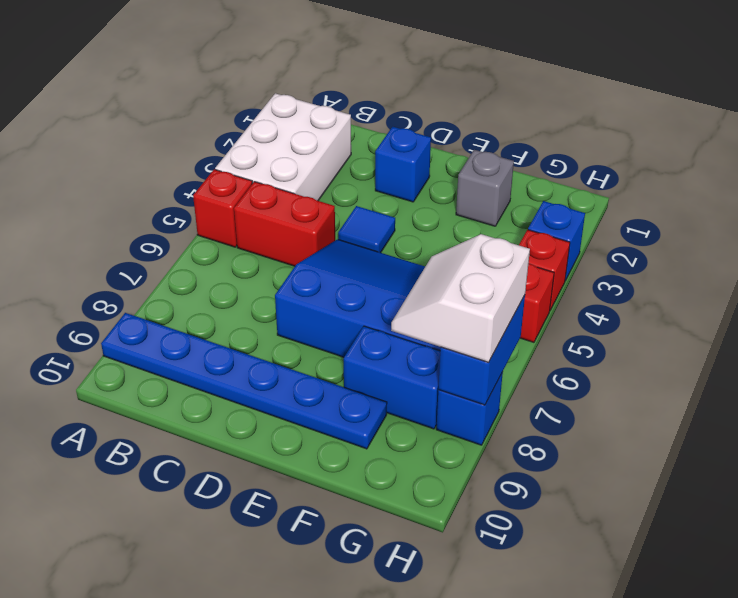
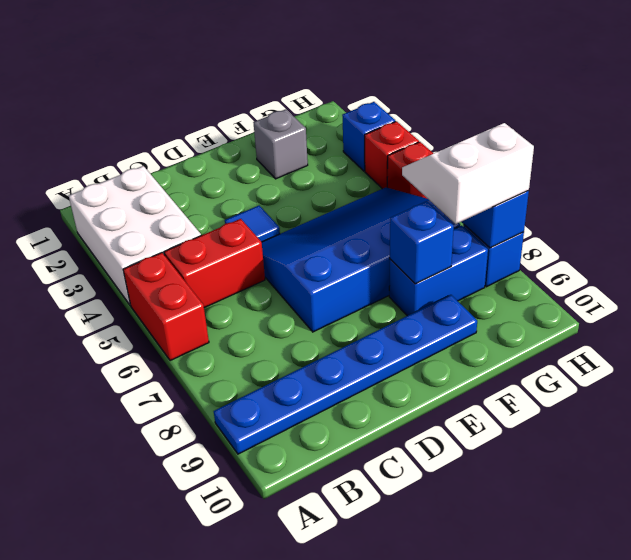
red 1x1 brick [193,169,252,247] -> red 1x2 brick [123,253,209,361]
blue 1x1 brick [375,127,431,202] -> blue 1x1 brick moved to [390,201,454,284]
white 2x2 slope [391,234,530,362] -> white 2x2 slope turned to [402,123,534,224]

